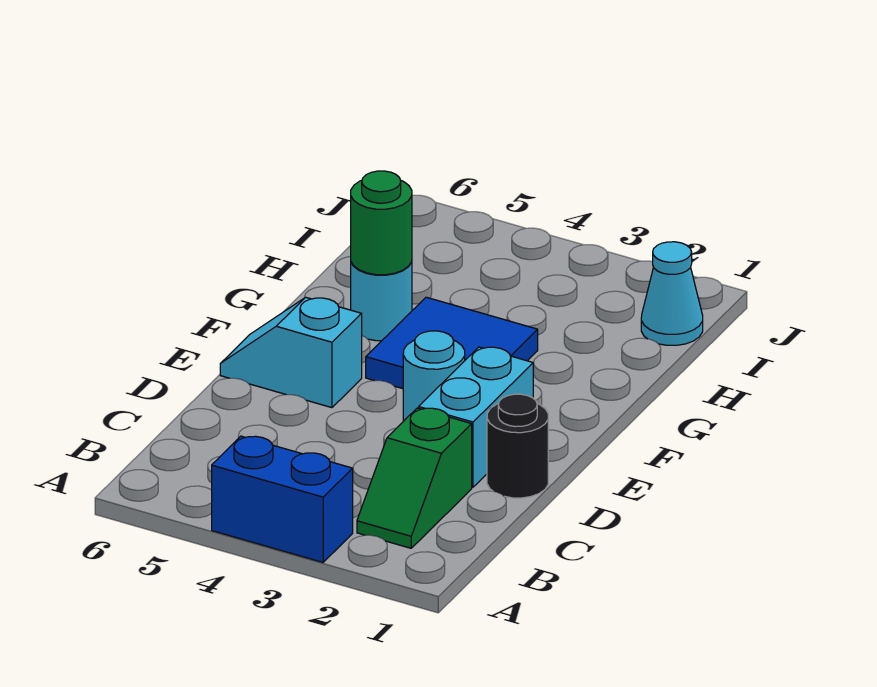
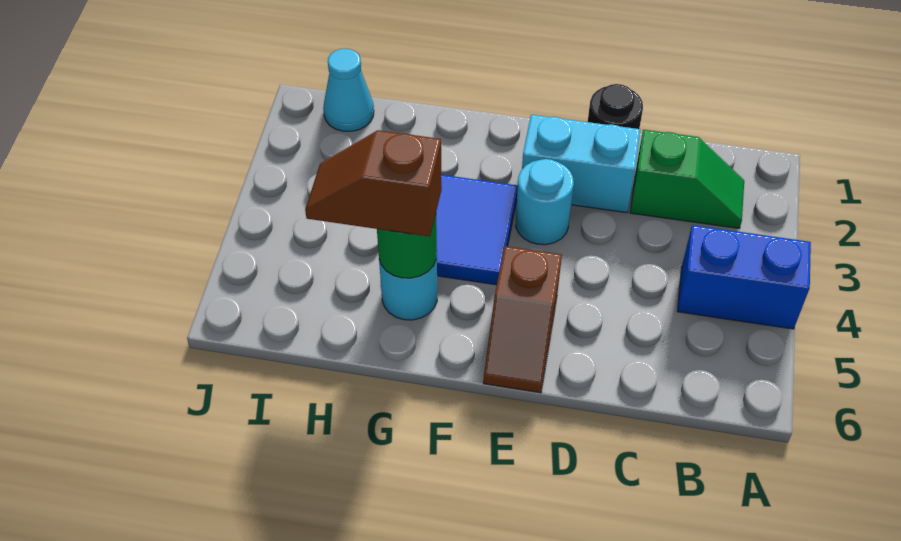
blue 1x2 brick [212,436,353,562] -> blue 1x2 brick turned to [677,225,811,329]
cyan 1x2 slope [220,297,362,408] -> brown 1x2 slope [483,246,562,393]
none -> brown 1x2 slope [305,130,442,237]

